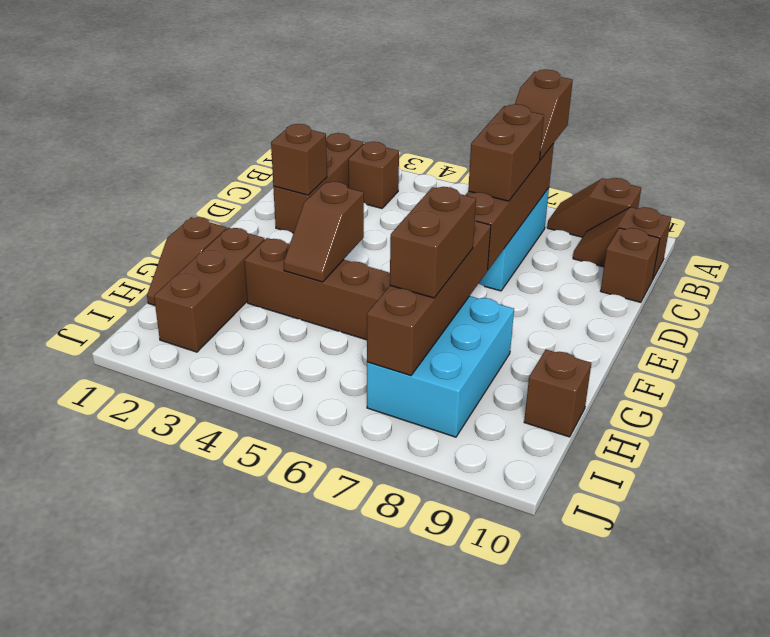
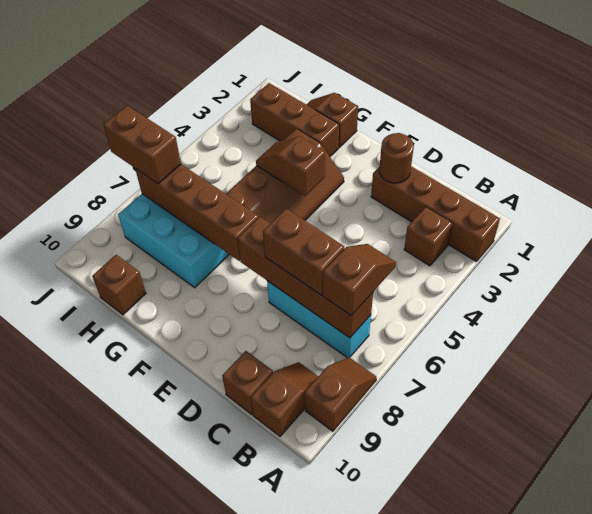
brown 1x2 slope [515,69,573,160] -> brown 1x2 slope turned to [323,244,396,316]
brown 1x3 brick [273,133,364,233] -> brown 1x4 brick [371,166,500,262]
brown 1x1 brick [271,124,327,195] -> brown 1x1 round brick [379,133,414,183]
brown 1x2 brick [390,187,476,298] -> brown 1x2 brick moved to [103,106,181,184]

